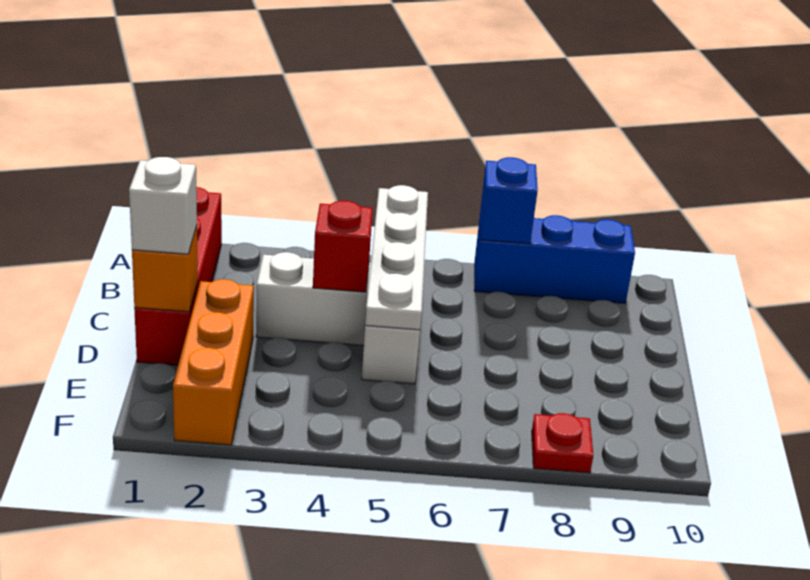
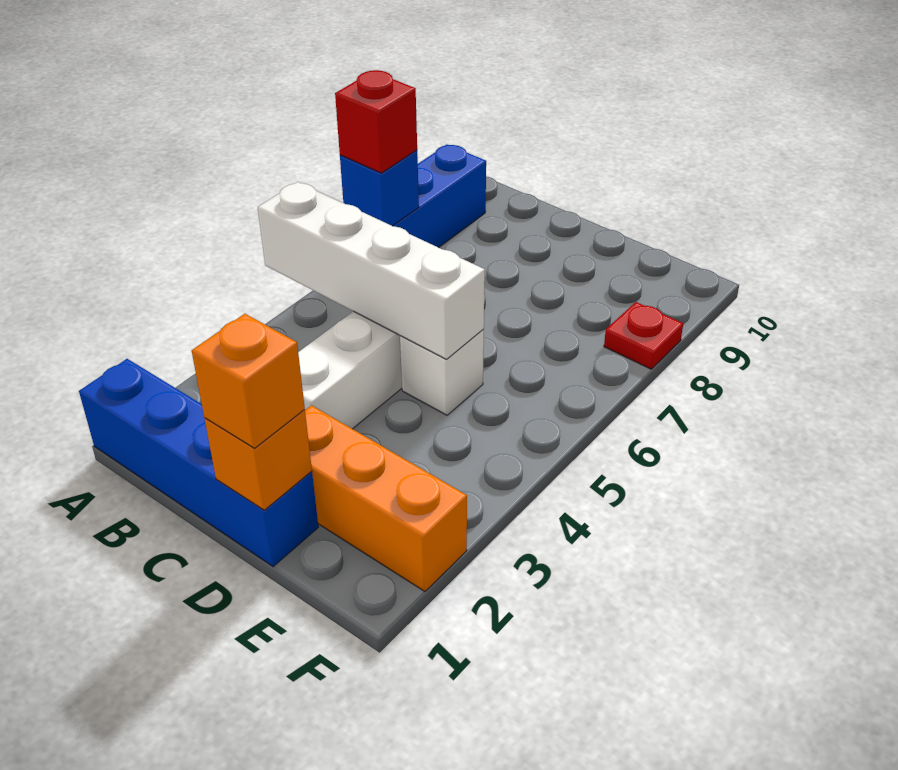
red 1x4 brick [134,187,222,365] -> blue 1x4 brick [79,359,318,567]
white 1x4 plate [365,185,428,330] -> white 1x4 brick [258,182,485,359]
red 1x1 brick [313,201,373,292] -> red 1x1 brick moved to [335,70,417,173]
white 1x1 brick [129,157,197,254] -> orange 1x1 brick [192,314,305,448]

